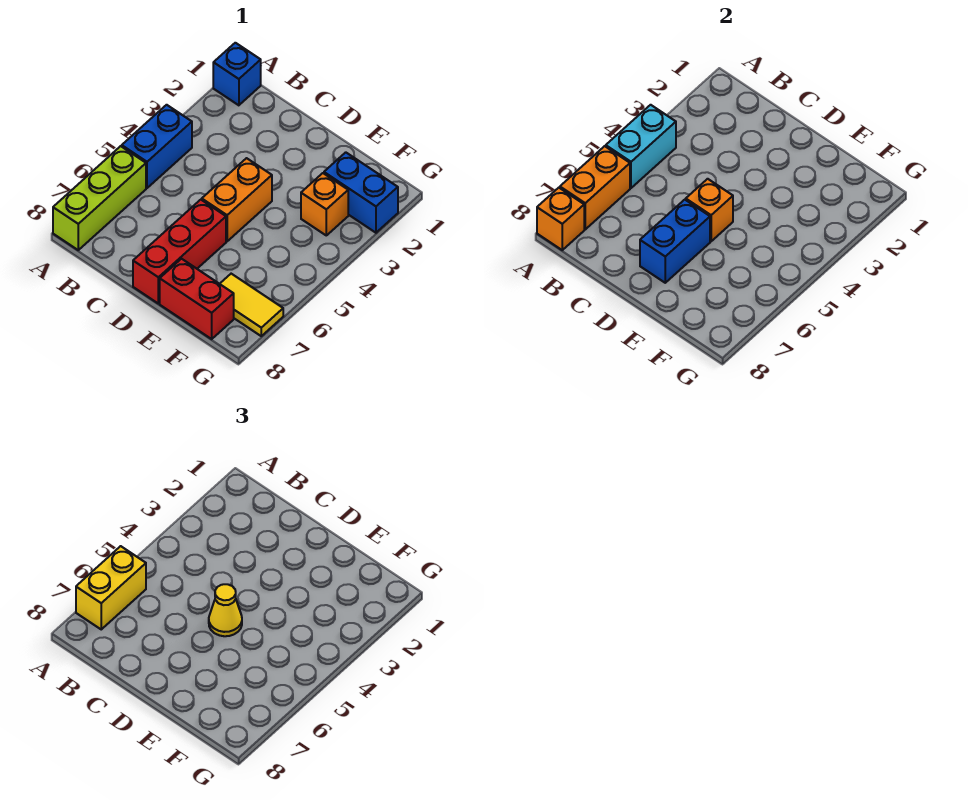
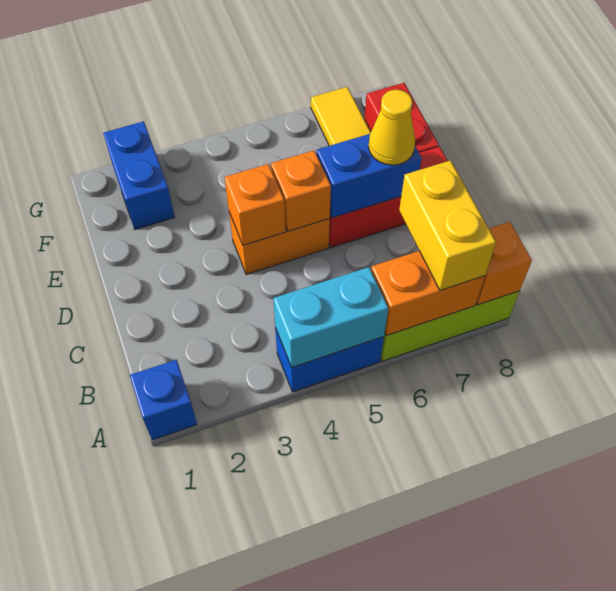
yellow 1x2 brick [76,546,146,629] -> yellow 1x2 brick turned to [399,160,496,290]
yellow 1x1 cone [209,584,242,636] -> yellow 1x1 cone moved to [368,90,415,165]
orange 1x1 brick [301,173,348,235] -> orange 1x1 brick moved to [224,164,286,245]

